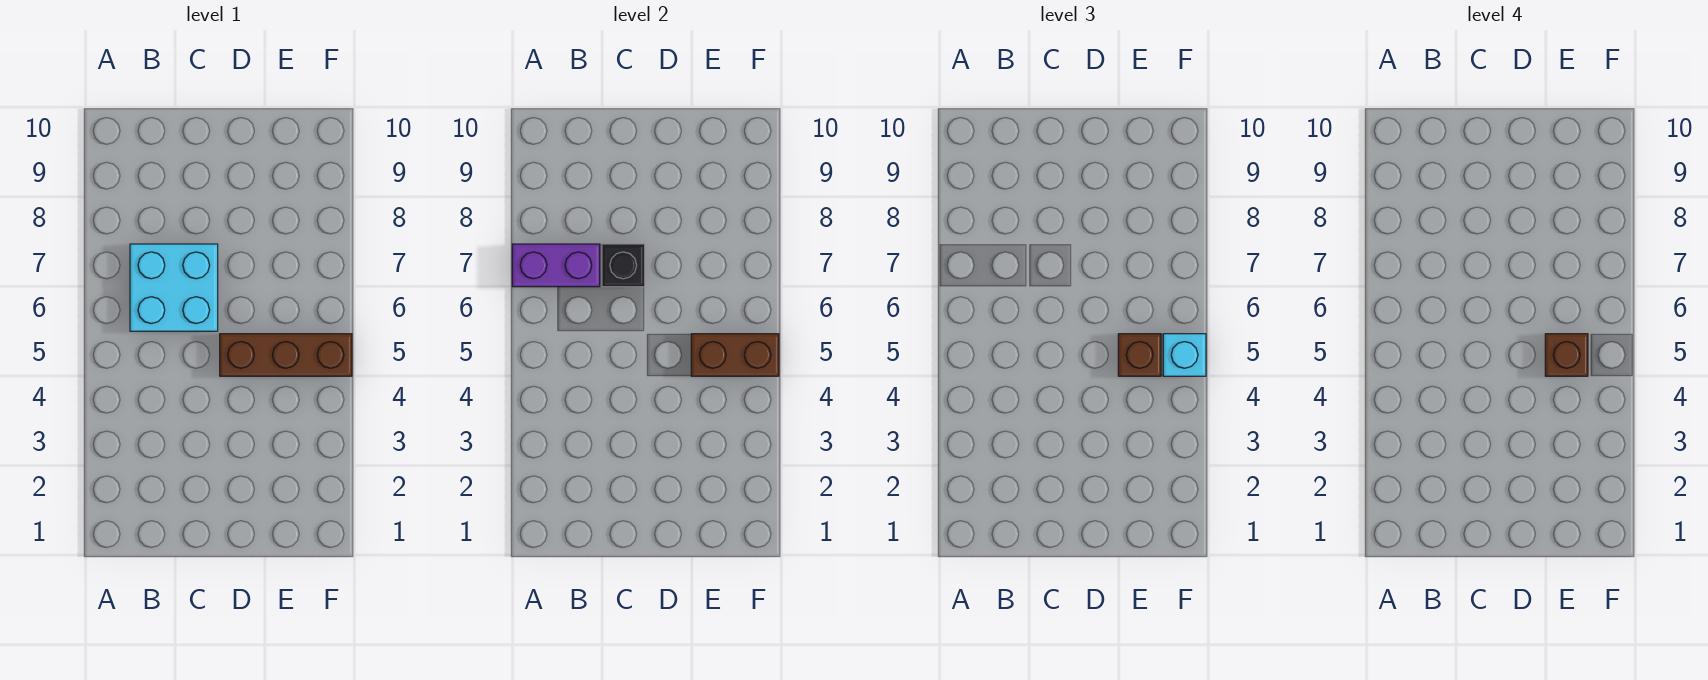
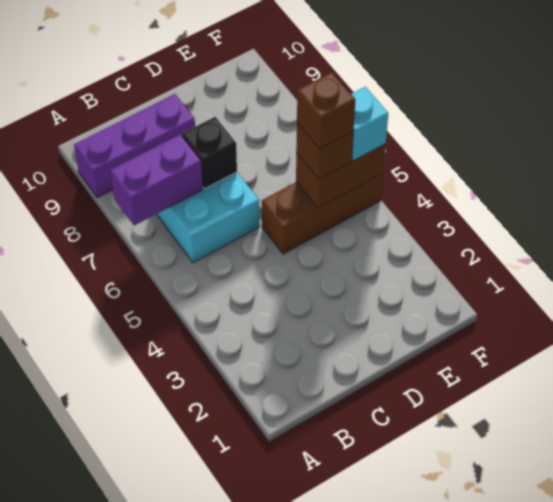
none -> purple 1x3 brick [74,94,195,198]

